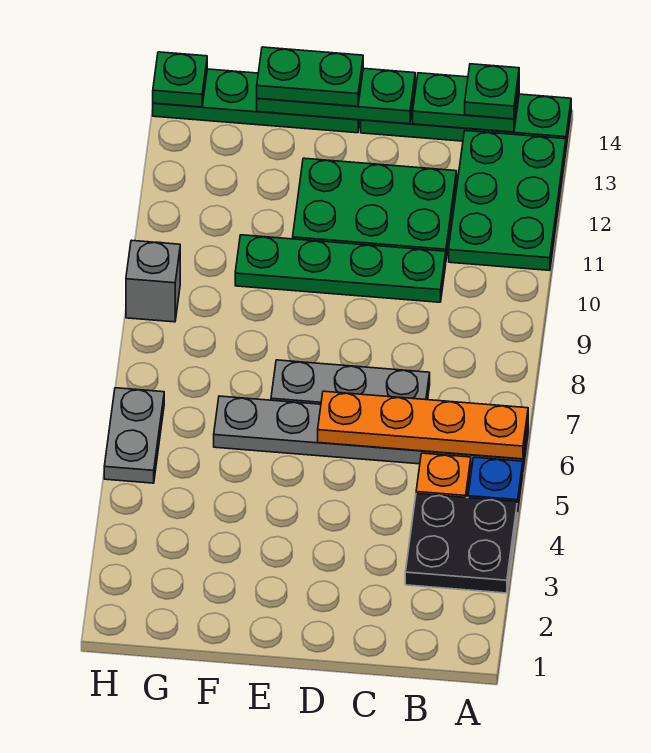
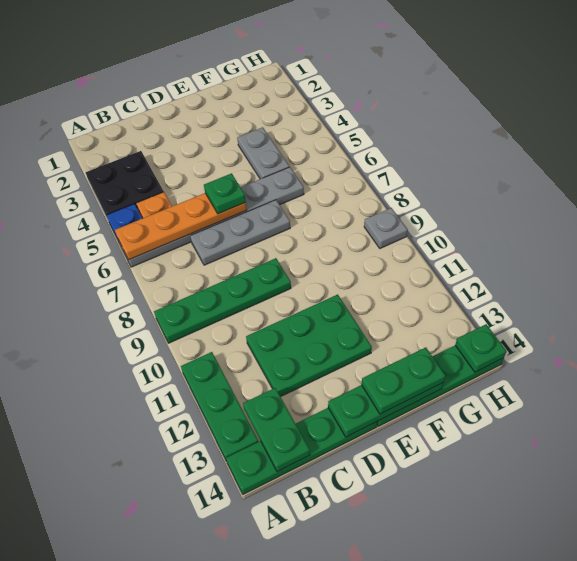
green 2x3 plate [449,131,566,270] -> green 1x3 plate [181,352,258,460]
green 1x2 plate [413,73,519,132] -> green 1x2 plate turned to [243,388,310,472]
green 1x1 plate [465,64,519,119] -> green 1x1 plate moved to [204,173,246,214]
green 1x4 plate [235,235,446,302] -> green 1x4 plate moved to [154,258,291,343]
grey 1x2 plate [104,388,164,483] -> grey 1x2 plate moved to [237,127,289,179]
grey 1x1 brick [126,240,180,322] -> grey 1x1 plate [364,208,407,248]

